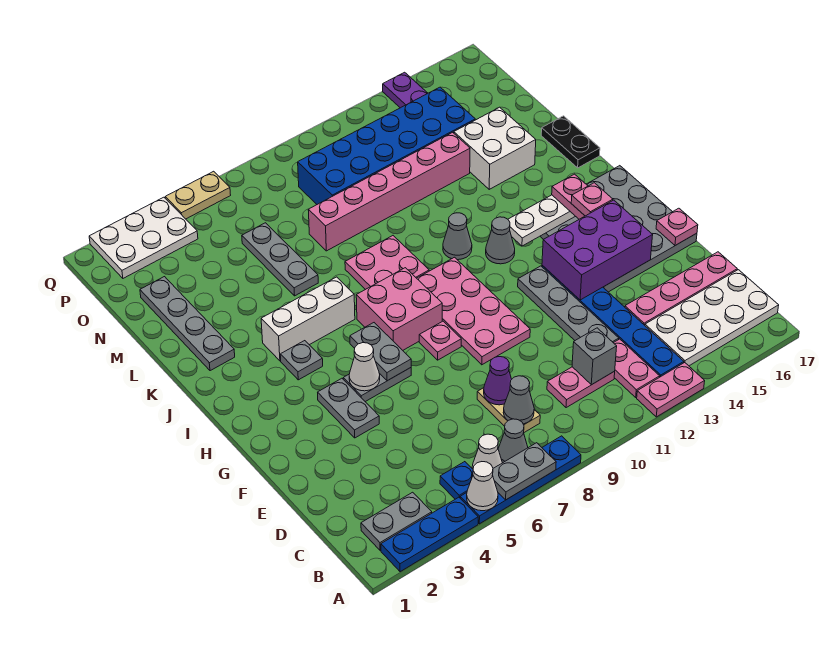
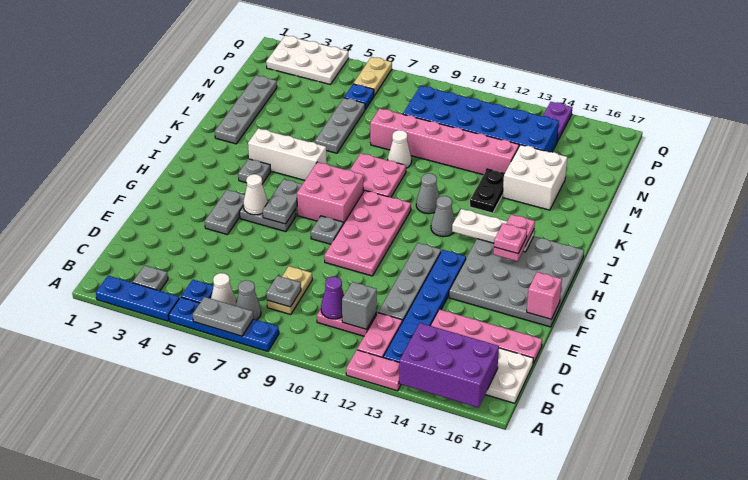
white 1x1 cone [467,462,498,511] -> white 1x1 cone moved to [388,130,412,168]
grey 1x2 plate [361,492,432,550] -> grey 1x1 plate [133,265,168,291]
grey 1x1 cone [503,376,534,424] -> grey 1x1 plate [266,276,301,307]
purple 1x1 cone [484,357,512,405] -> purple 1x1 cone moved to [321,277,344,319]
purple 2x3 brick [542,200,653,300] -> purple 2x3 brick moved to [399,323,499,408]
pink 1x1 plate [656,208,698,245] -> pink 1x1 brick [527,272,562,319]
pink 1x1 plate [419,321,461,360] -> grey 1x1 plate [311,216,344,244]
black 1x2 plate [541,116,600,168] -> black 1x2 plate moved to [470,169,504,213]
none -> blue 1x1 plate [344,84,374,109]
tan 1x2 plate [165,171,230,219] -> tan 1x2 plate turned to [353,57,392,96]

